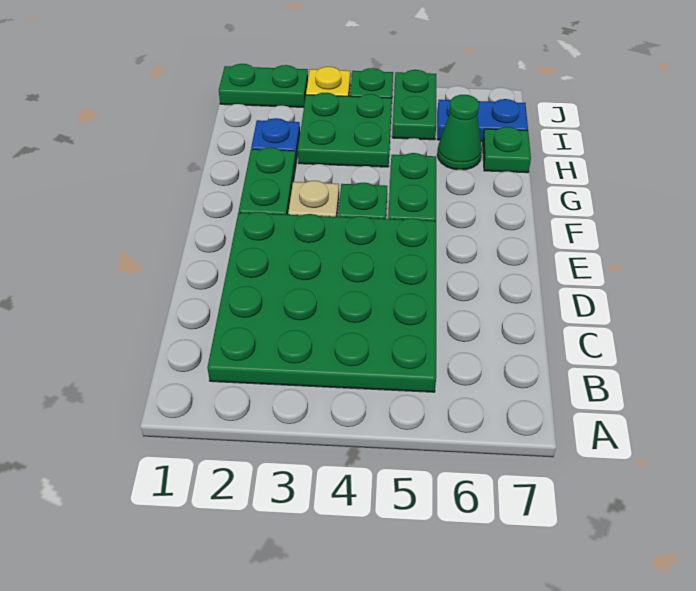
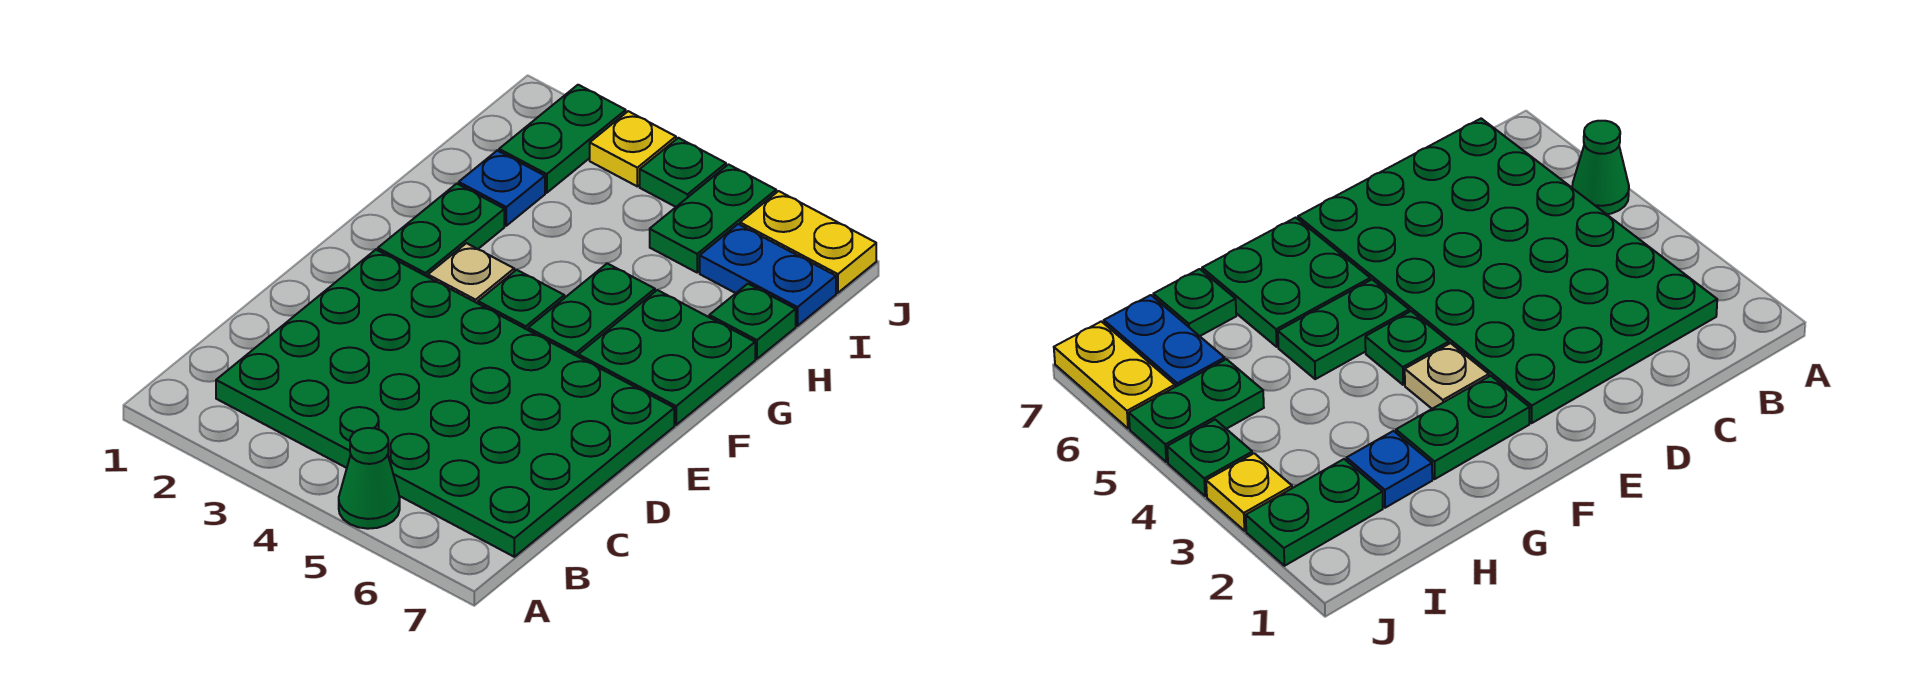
green 4x4 plate [207,212,436,392] -> green 4x6 plate [216,250,674,557]
green 2x2 plate [298,93,392,167] -> green 2x2 plate moved to [578,290,755,425]
green 1x1 cone [437,95,482,170] -> green 1x1 cone moved to [339,428,400,529]
green 1x2 plate [219,64,308,107] -> green 1x2 plate turned to [499,85,626,193]
none -> yellow 1x2 plate [740,191,876,293]

